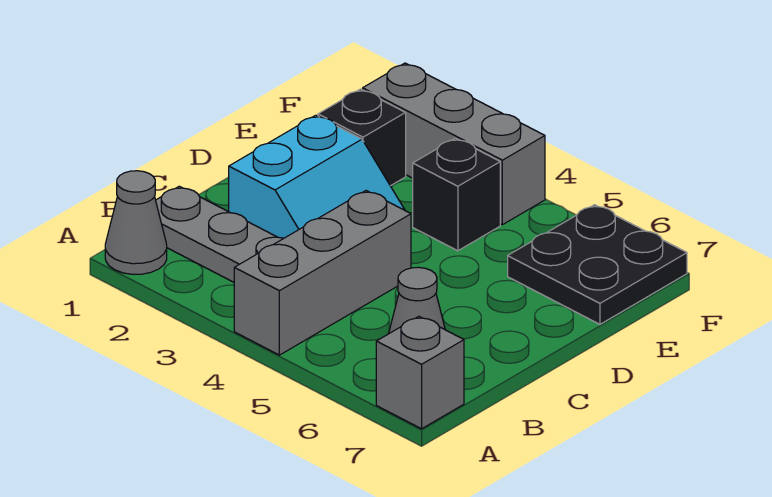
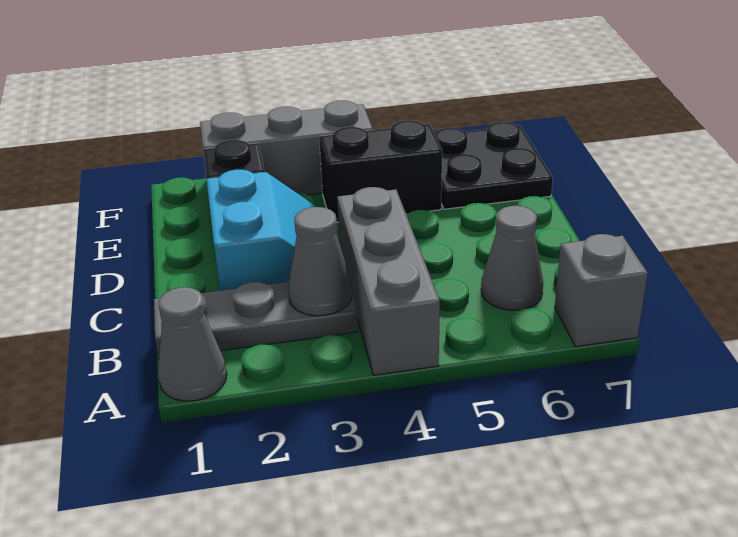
none -> grey 1x1 cone [288,207,352,316]
black 1x1 brick [413,138,500,251] -> black 1x2 brick [319,120,442,222]

